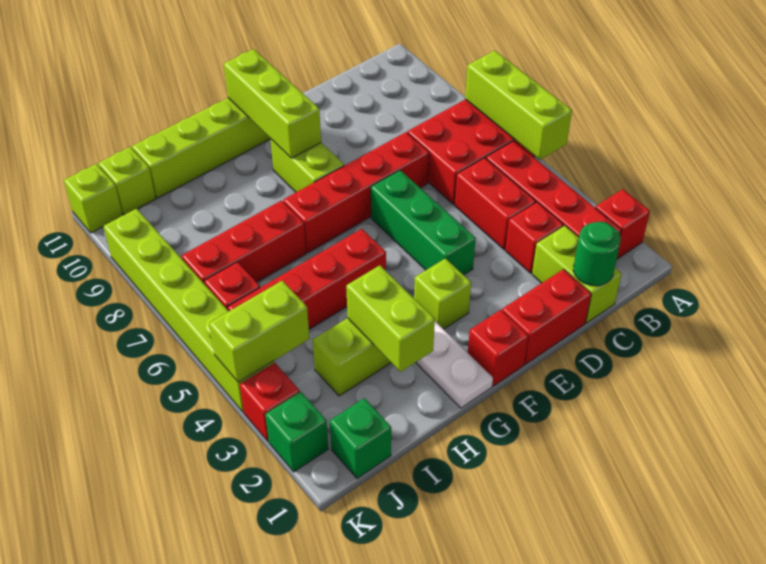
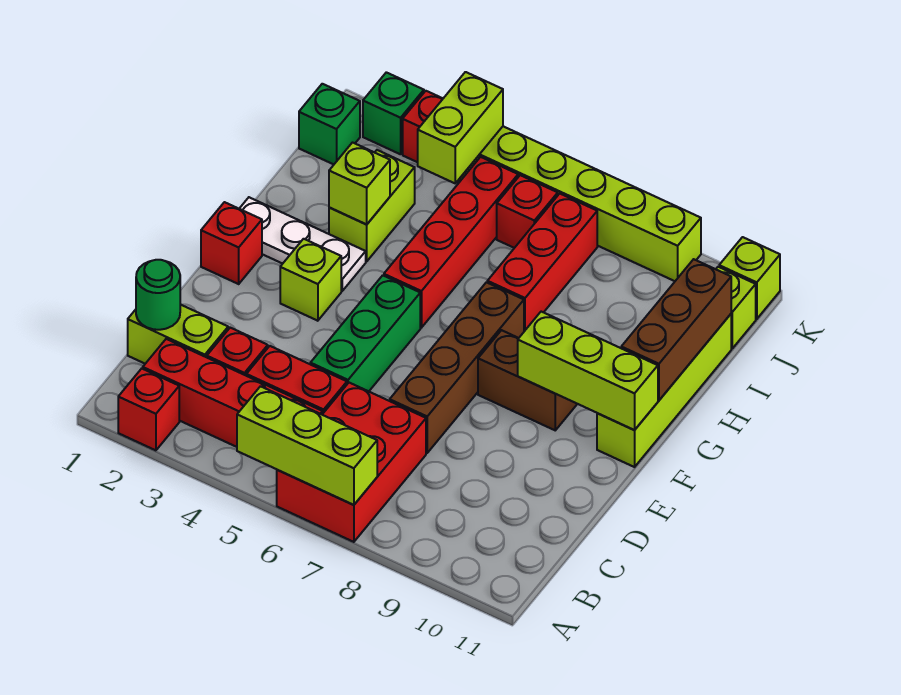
red 1x2 brick [502,269,591,364] -> none
red 1x4 brick [283,132,429,253] -> brown 1x4 brick [390,282,524,453]
green 1x3 brick [371,170,476,275] -> green 1x3 brick turned to [310,275,420,391]
lime 1x2 brick [270,139,344,192] -> brown 1x2 brick [478,330,577,430]
none -> brown 1x3 brick [621,259,731,400]
lime 1x2 brick [346,265,435,372] -> lime 1x1 brick [329,143,390,224]

